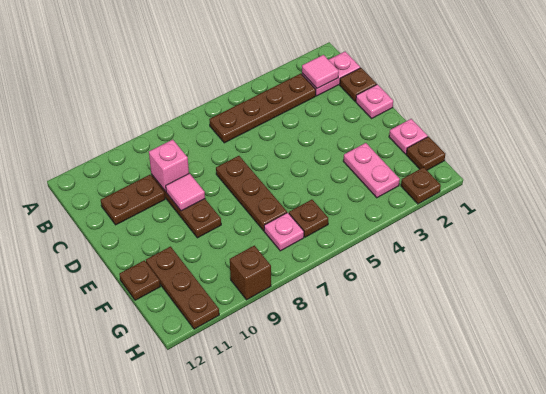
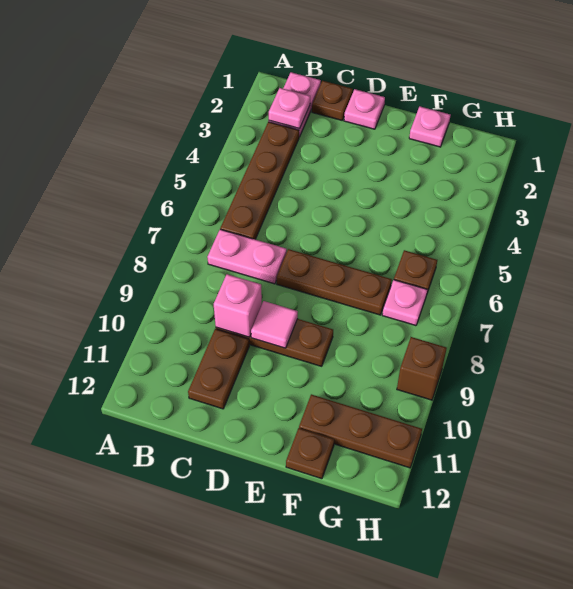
pink 1x1 tile [302,55,339,88] -> pink 1x1 plate [269,88,310,129]
pink 1x2 plate [343,143,400,198] -> pink 1x2 plate moved to [207,229,287,284]
brown 1x1 plate [406,137,445,170] -> none
brown 1x1 plate [401,167,441,204] -> none

